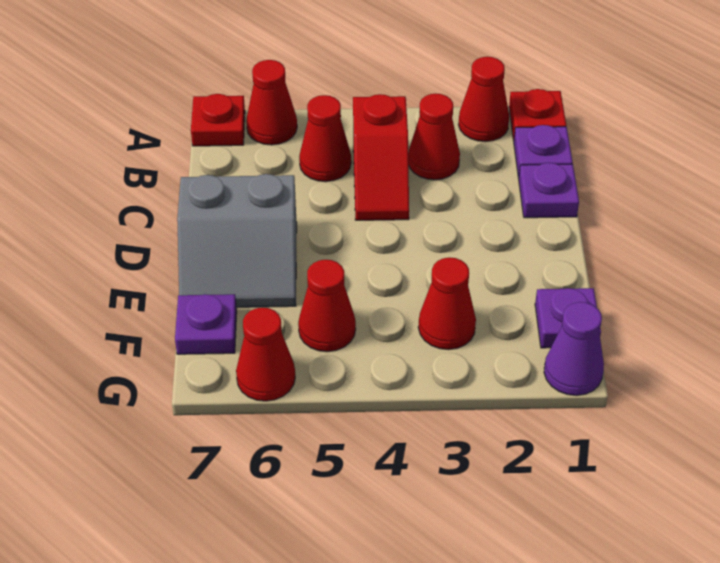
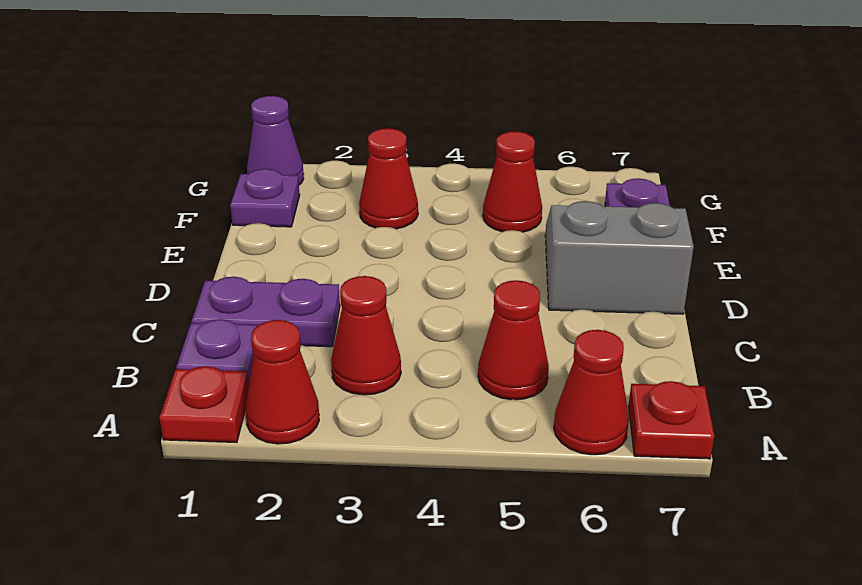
red 1x2 slope [353,94,409,220] -> none
purple 1x1 plate [519,163,579,218] -> purple 1x2 plate [192,277,340,347]
red 1x1 cone [236,307,295,401] -> none

